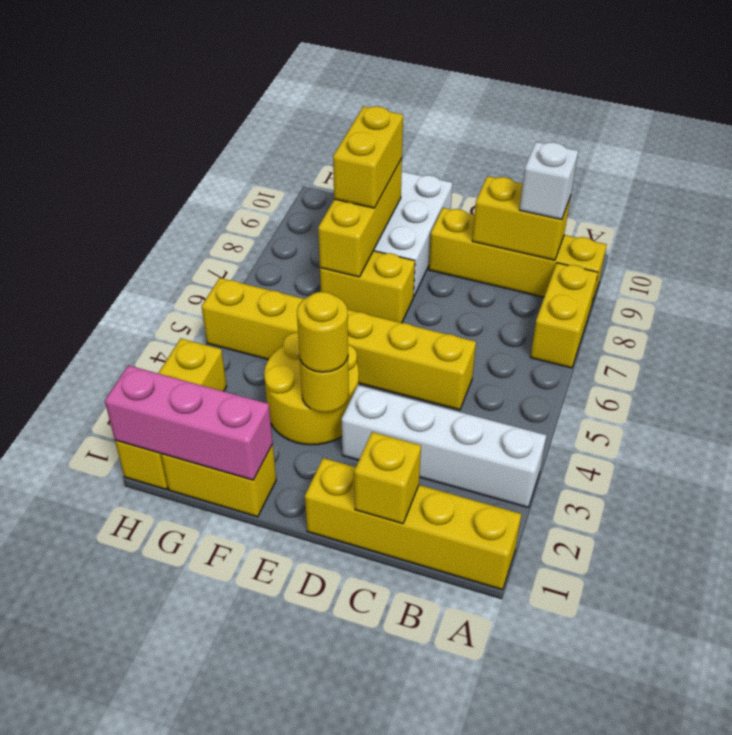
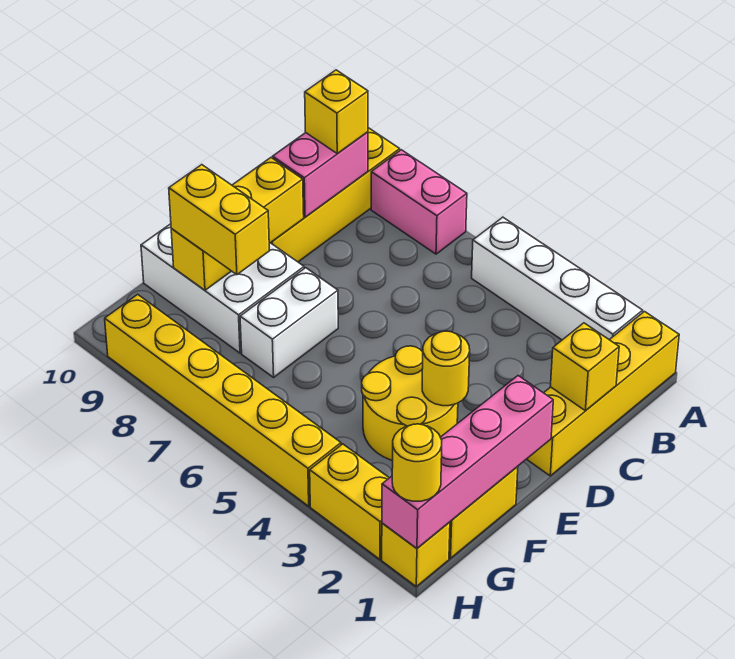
white 1x4 brick [342,385,546,507] -> white 1x4 brick turned to [472,217,643,340]
yellow 1x2 brick [530,263,598,368] -> pink 1x2 brick [371,150,467,254]
yellow 1x2 brick [472,176,571,260] -> pink 1x2 brick [273,132,368,217]
white 1x1 brick [520,142,578,220] -> yellow 1x1 brick [305,70,368,154]
yellow 1x6 brick [202,278,476,410] -> yellow 1x6 brick turned to [105,294,341,506]
yellow 1x1 round brick [297,292,348,372] -> yellow 1x1 round brick moved to [392,424,442,501]
yellow 1x2 brick [320,251,415,323] -> white 1x2 brick [240,268,338,377]
pink 1x3 brick [105,365,273,480] -> pink 1x4 brick [382,376,553,548]
yellow 1x3 brick [318,158,402,277] -> yellow 1x3 brick turned to [171,158,304,290]

